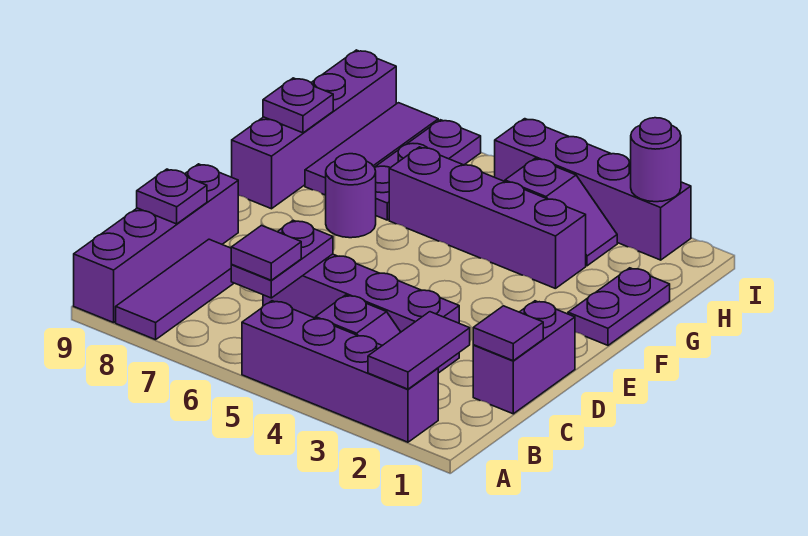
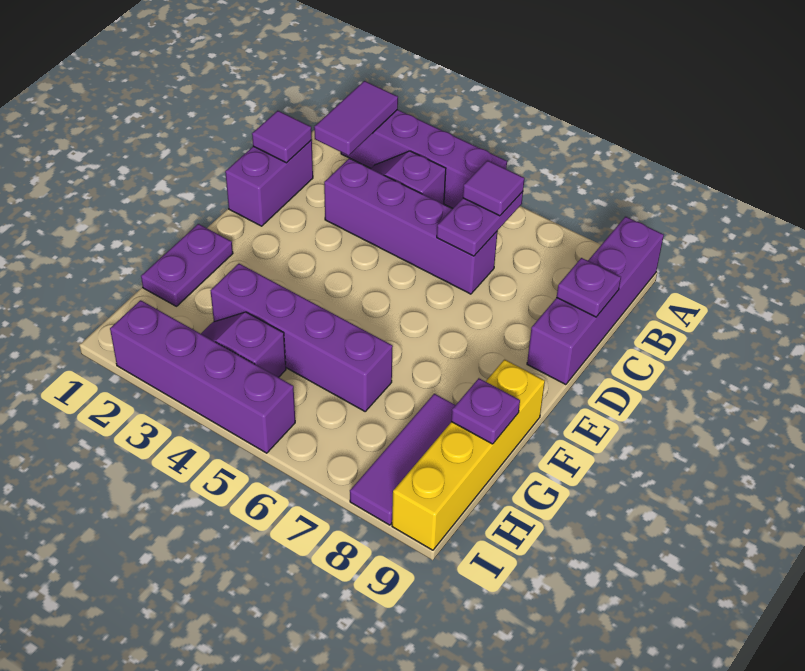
purple 1x3 tile [116,239,234,340] -> none
purple 1x1 round brick [326,154,376,238] -> none
purple 1x4 brick [232,50,396,209] -> yellow 1x4 brick [392,360,545,550]
purple 1x3 plate [375,120,481,220] -> none
purple 1x1 round brick [631,118,681,202] -> none

